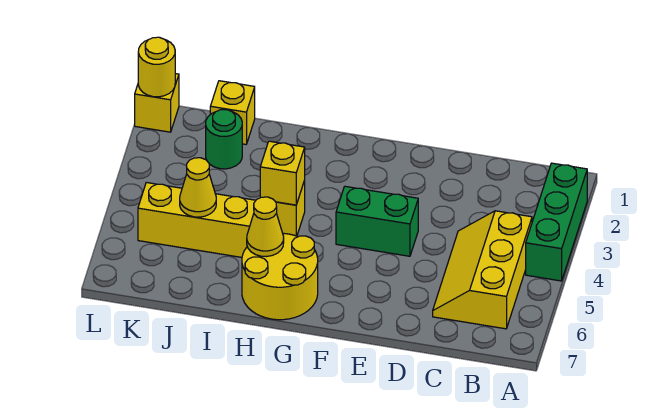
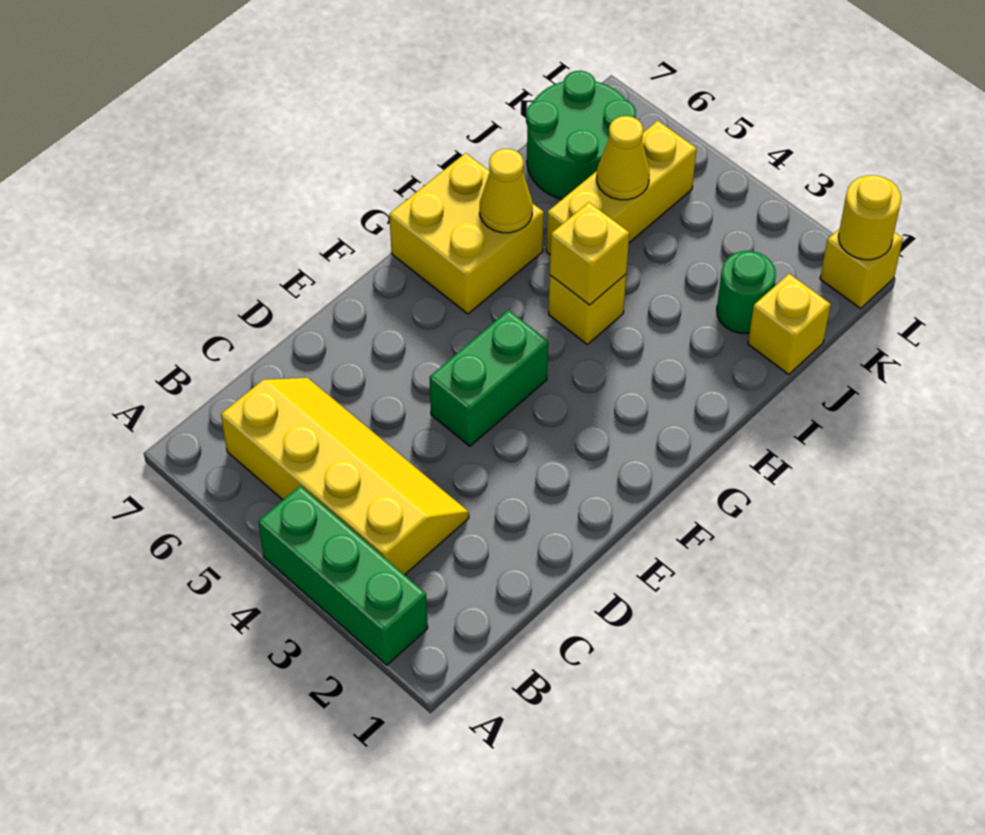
yellow 2x3 slope [433,211,532,329] -> yellow 2x4 slope [221,378,469,575]
yellow 2x2 round brick [242,233,318,320] -> yellow 2x2 brick [389,153,544,314]
none -> green 2x2 round brick [526,71,636,199]

